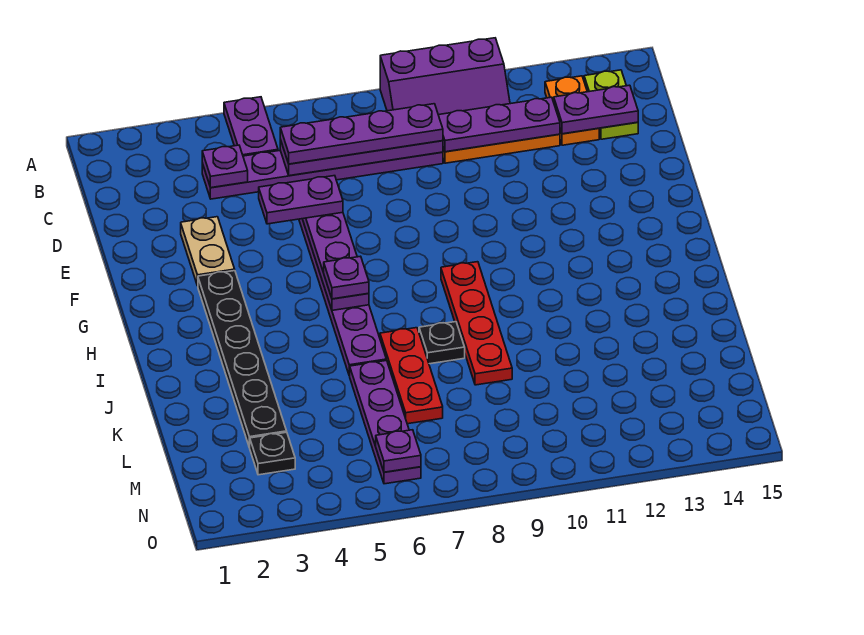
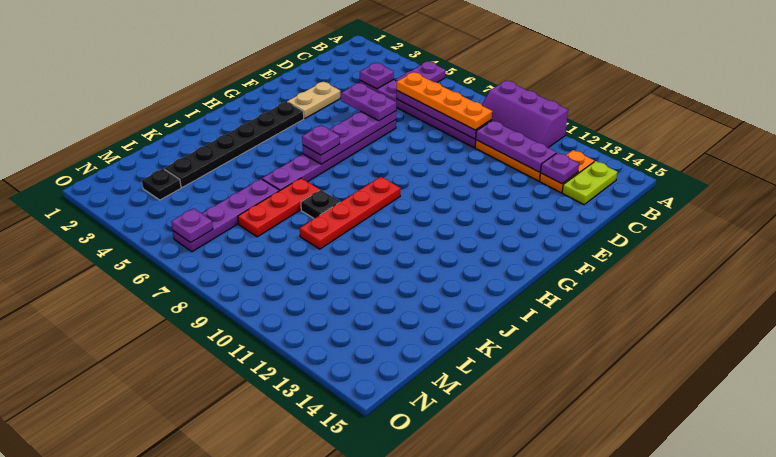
purple 1x4 plate [280,104,443,164] -> orange 1x4 plate [397,72,492,130]
purple 1x2 plate [554,85,638,134] -> purple 1x1 plate [540,153,579,184]

